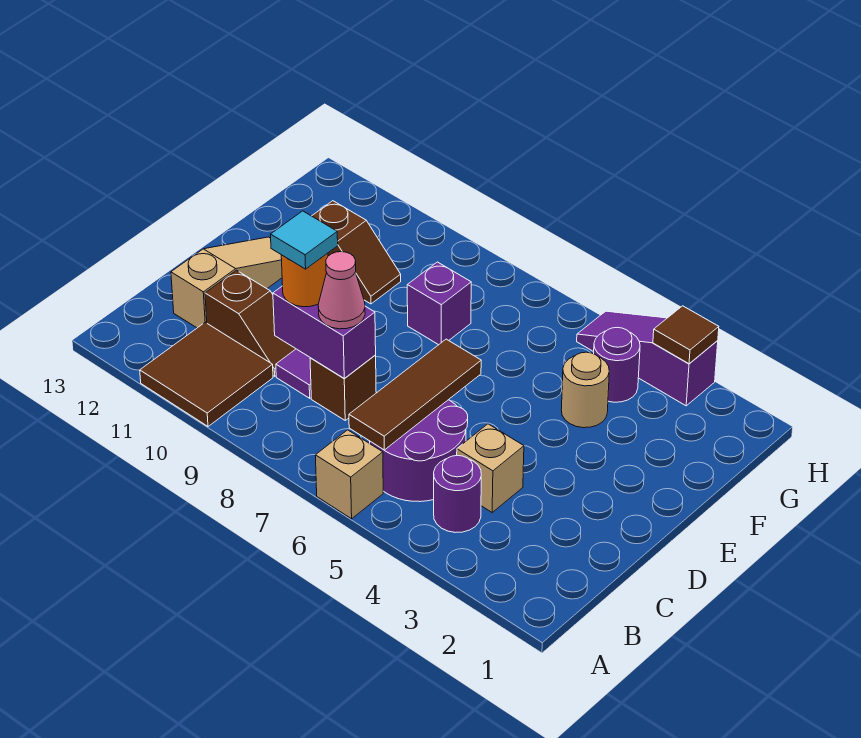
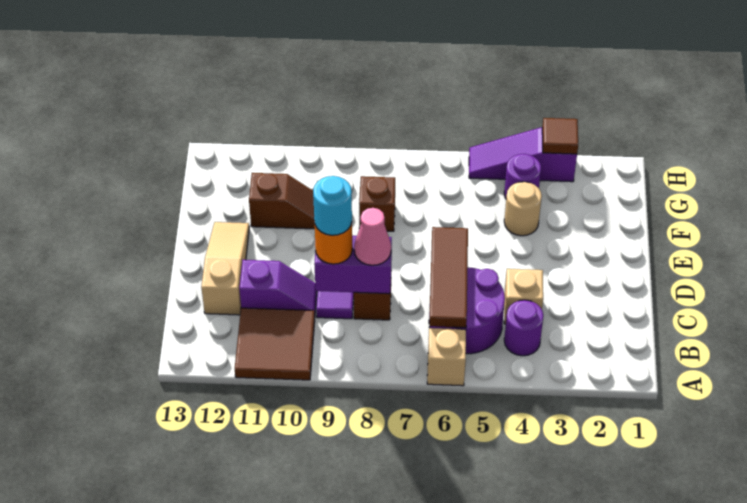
cyan 1x1 tile [271,211,338,269] -> cyan 1x1 round brick [313,176,352,235]
brown 1x2 slope [205,270,296,376] -> purple 1x2 slope [239,260,317,313]
purple 1x1 brick [407,262,471,345] -> brown 1x1 brick [359,176,395,231]

